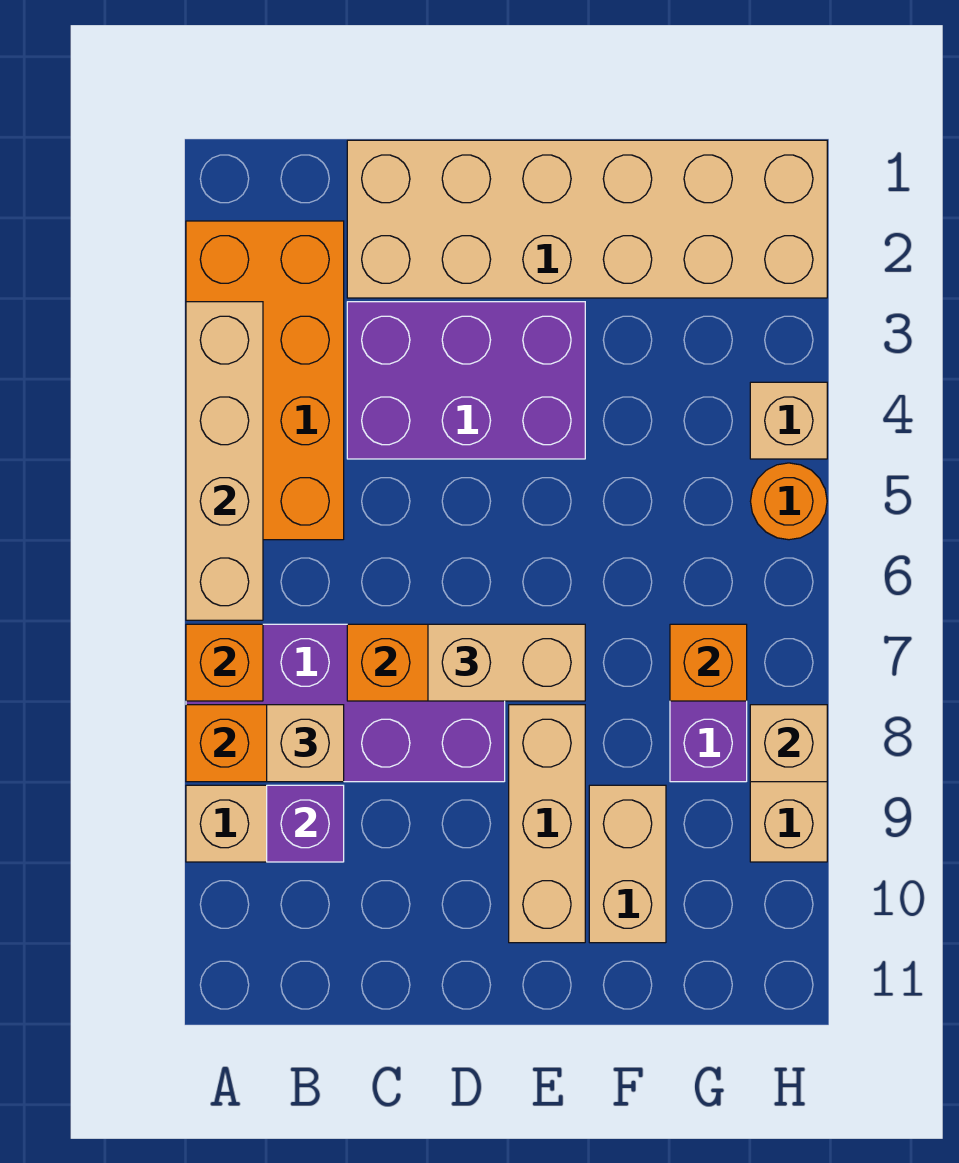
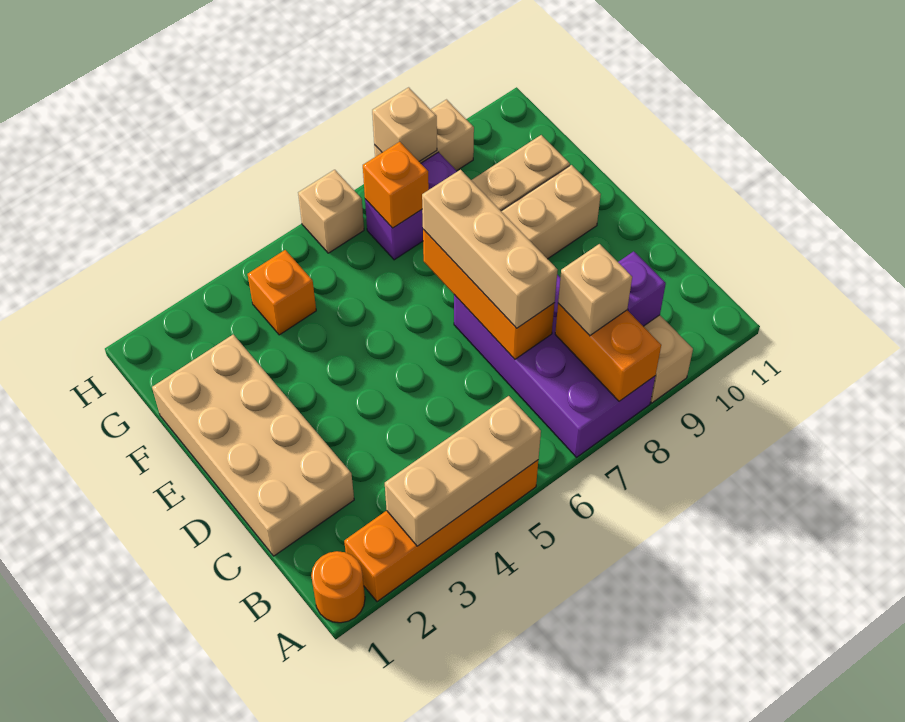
orange 2x4 brick [186,221,344,540] -> orange 1x4 brick [344,460,538,602]
tan 1x4 brick [186,302,263,620] -> tan 1x3 brick [385,396,541,546]
orange 1x1 brick [186,624,263,701] -> orange 1x1 brick moved to [248,250,316,335]
tan 2x6 brick [347,140,827,298] -> tan 2x4 brick [152,335,354,556]
purple 2x3 brick [347,302,585,459] -> none
tan 1x2 brick [428,624,585,701] -> tan 1x3 brick [422,170,558,328]
tan 1x1 brick [750,382,827,459] -> tan 1x1 brick moved to [298,170,364,253]
orange 1x1 round brick [750,463,827,540] -> orange 1x1 round brick moved to [311,551,365,623]

